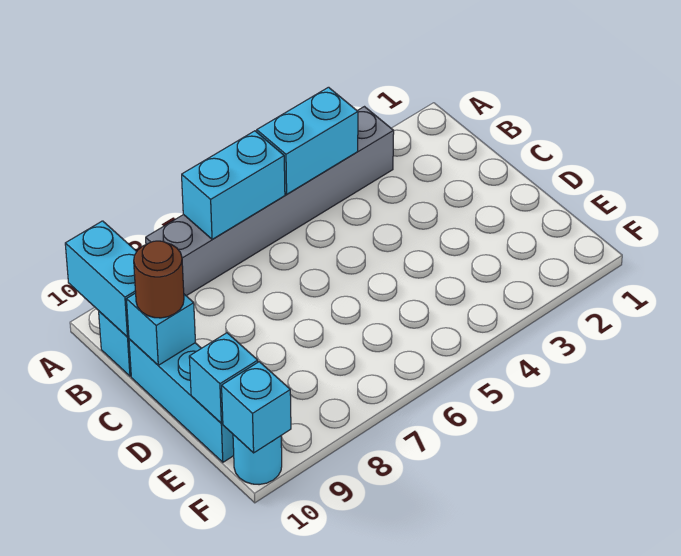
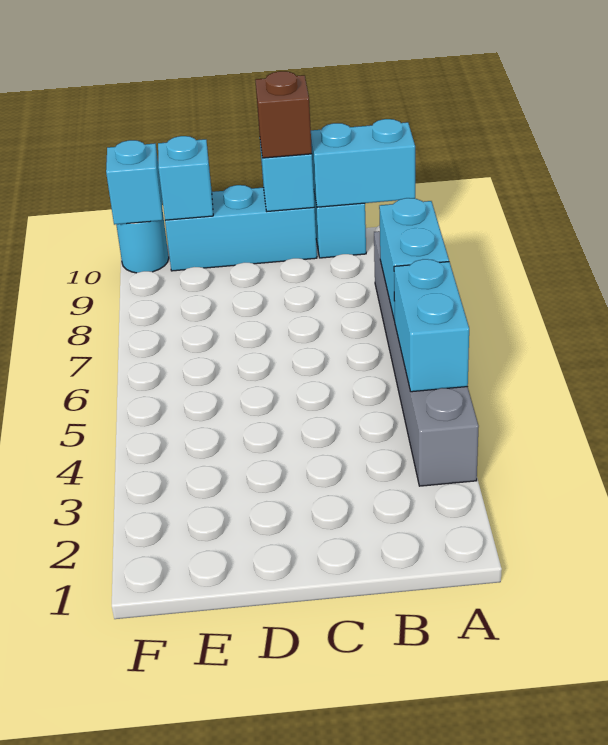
brown 1x1 round brick [134,241,184,318] -> brown 1x1 brick [255,71,312,158]

